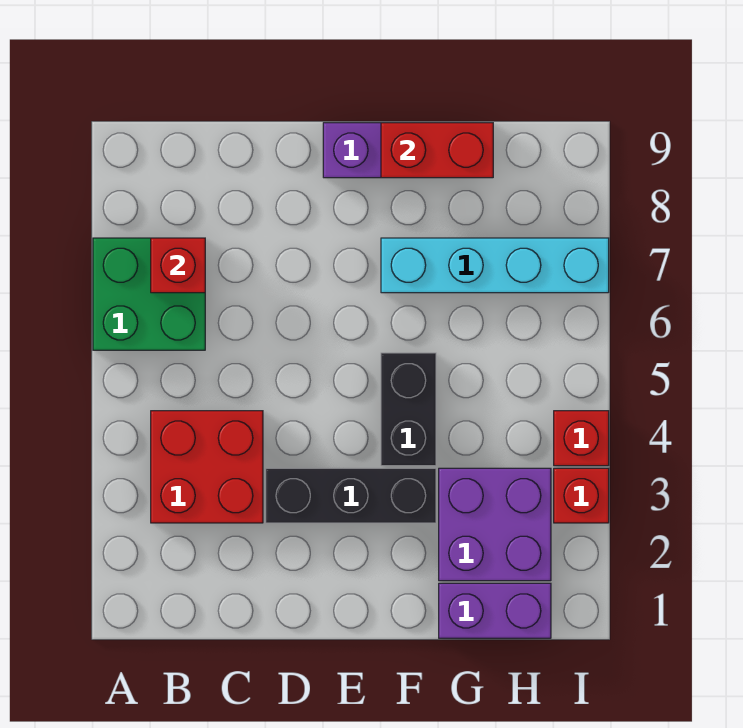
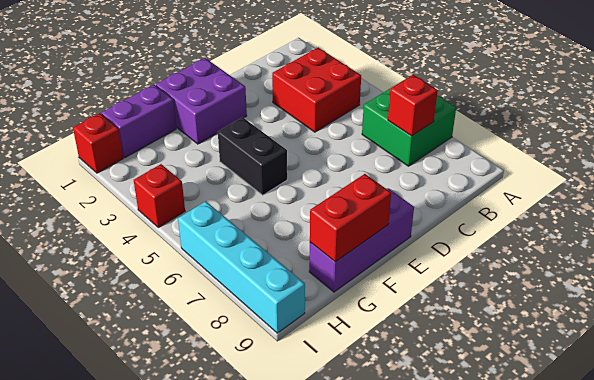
black 1x3 brick [266,468,436,523] -> none
cyan 1x4 brick [381,238,609,293] -> cyan 1x4 brick turned to [178,201,305,333]
purple 2x2 brick [439,468,551,581] -> purple 2x2 brick moved to [156,58,247,144]
red 1x1 brick [554,468,609,523] -> red 1x1 brick moved to [73,113,123,173]

